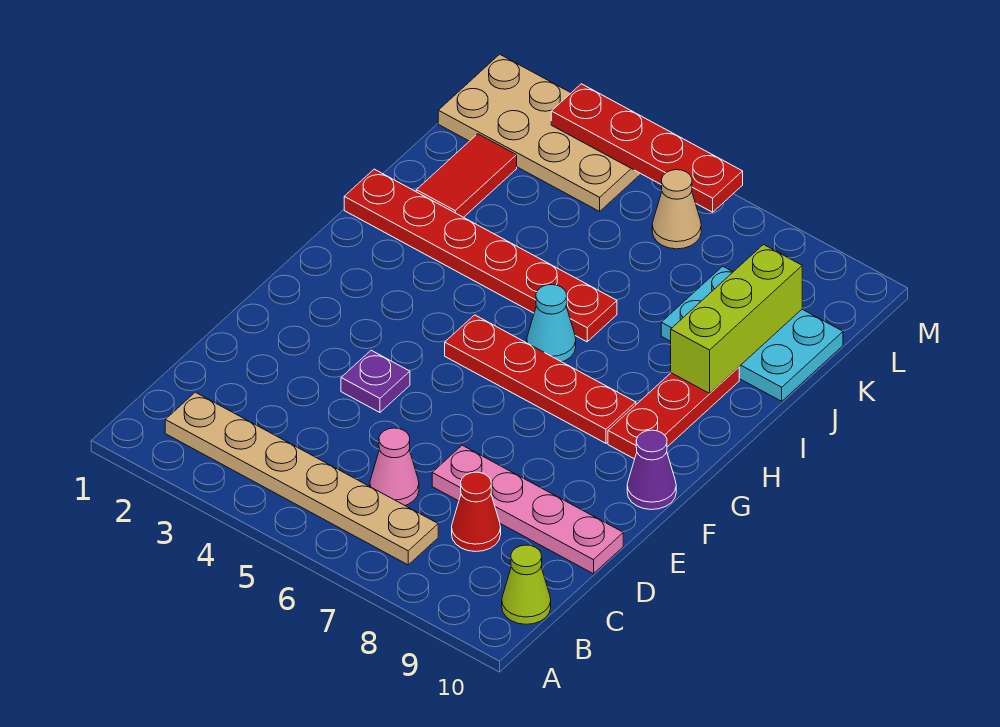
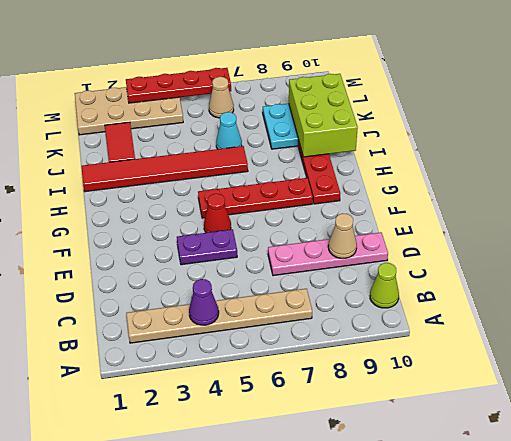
pink 1x1 cone [370,428,419,505] -> none
red 1x1 cone [452,472,501,552] -> red 1x1 cone moved to [204,194,231,233]
none -> tan 1x1 cone [328,213,357,258]
purple 1x1 plate [341,350,410,412] -> purple 1x2 plate [177,229,237,265]
purple 1x1 cone [627,430,676,510] -> purple 1x1 cone moved to [189,279,219,325]
cyan 1x1 cone [527,285,576,362] -> cyan 1x1 cone moved to [216,112,242,149]
red 1x6 plate [344,169,617,342] -> red 1x6 tile [81,146,248,192]
lime 1x3 brick [671,245,802,393] -> lime 2x3 brick [289,74,358,157]

